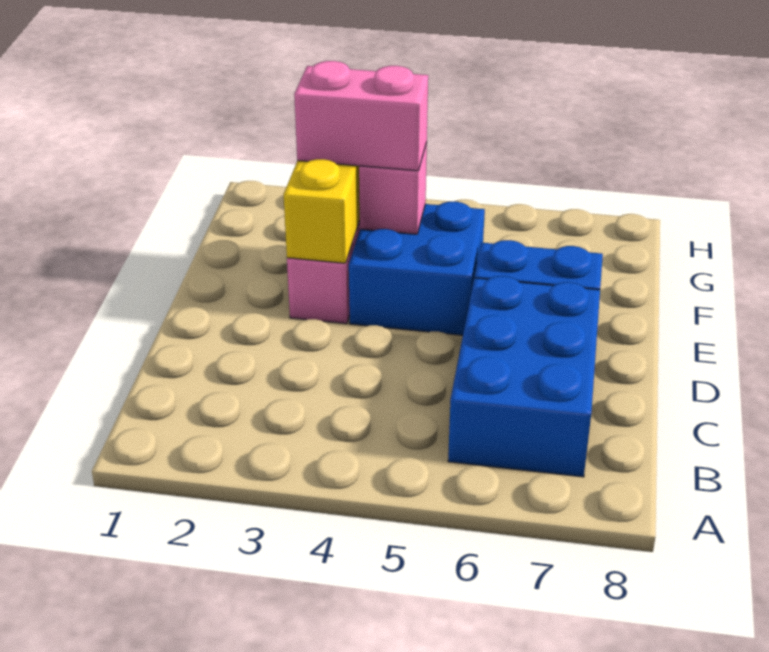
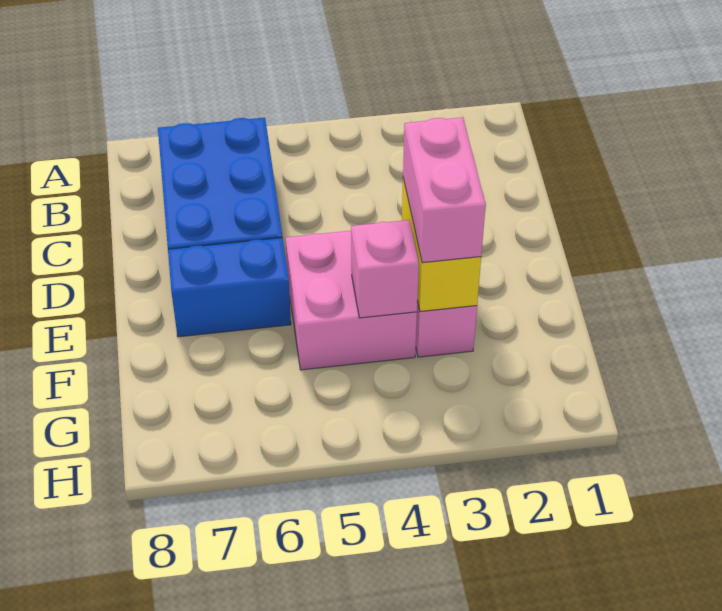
blue 2x2 brick [349,201,485,335] -> pink 2x2 brick [286,231,417,370]
pink 1x2 brick [294,61,428,171] -> pink 1x2 brick turned to [403,117,486,263]

